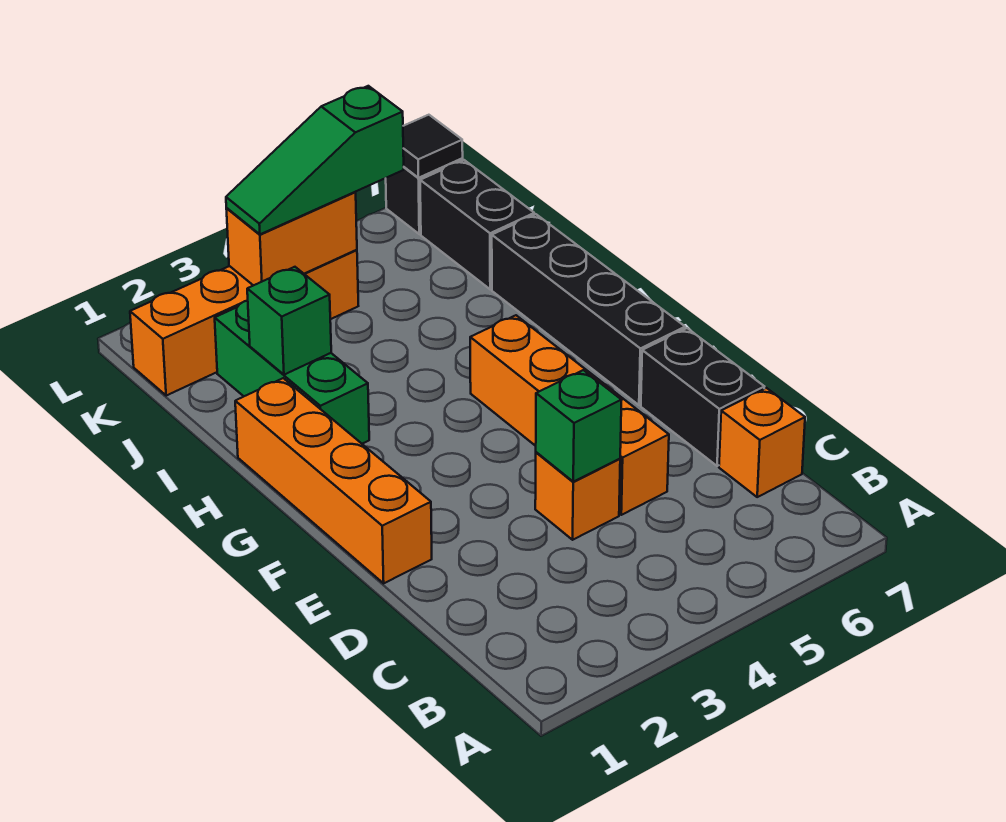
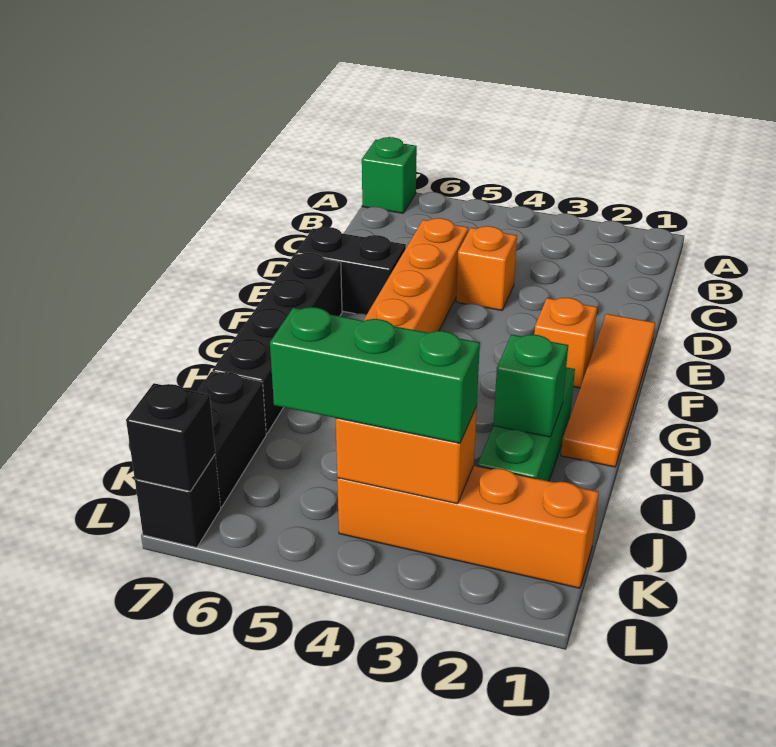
orange 1x1 brick [719,388,805,497] -> orange 1x1 brick moved to [534,298,597,388]
green 1x1 brick [536,370,622,482] -> green 1x1 brick moved to [362,137,417,213]
black 1x2 brick [641,328,764,466] -> black 1x2 brick turned to [296,227,406,315]
orange 1x4 brick [235,378,432,583] -> orange 1x4 tile [561,314,655,467]
green 1x3 slope [226,86,404,234] -> green 1x3 brick [270,307,480,443]
black 1x1 tile [403,115,463,178] -> black 1x1 brick [126,383,215,491]

